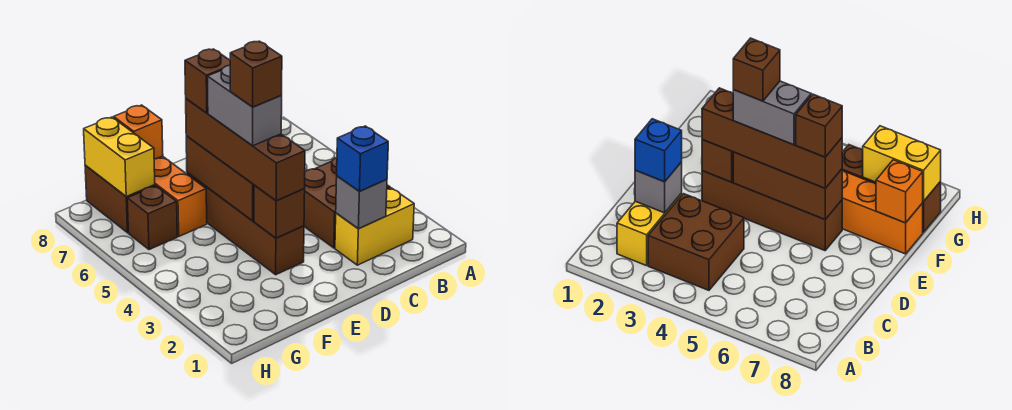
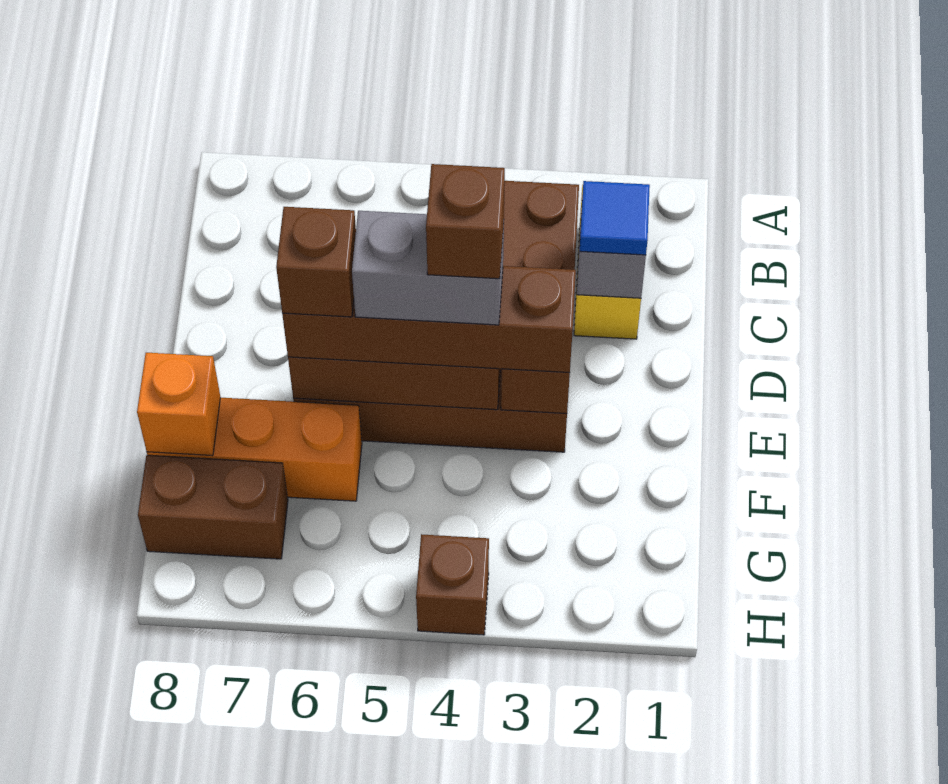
blue 1x1 brick [337,126,388,192] -> blue 1x1 tile [580,181,650,255]
brown 1x1 brick [127,186,177,250] -> brown 1x1 brick moved to [416,534,489,635]
yellow 1x2 brick [84,117,155,197] -> none

